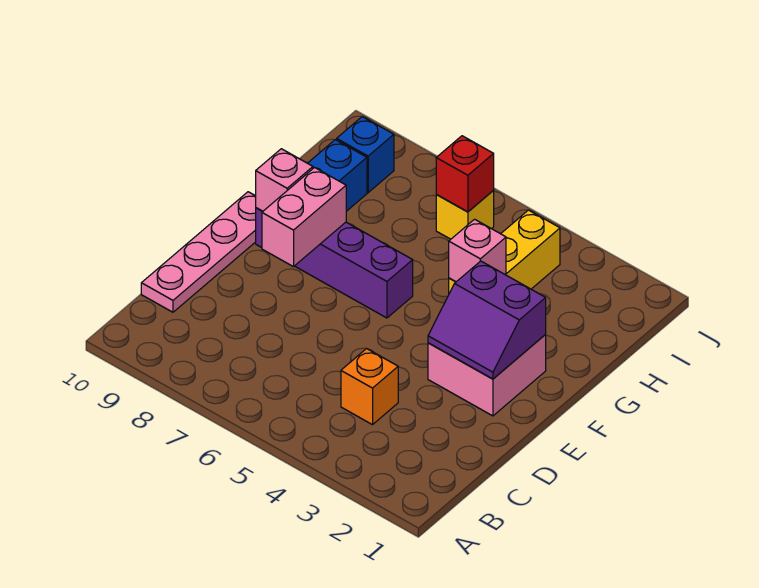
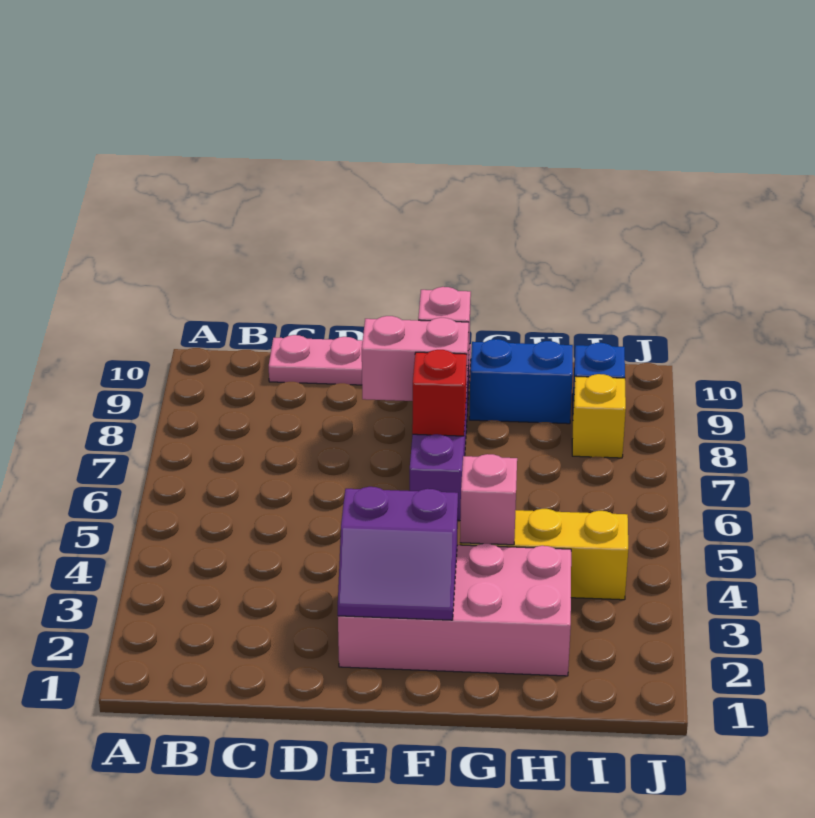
orange 1x1 brick [341,348,398,425] -> none
pink 2x2 brick [428,335,546,416] -> pink 2x4 brick [338,544,571,676]
purple 2x2 slope [428,261,546,379] -> purple 2x2 slope turned to [338,487,458,620]
yellow 1x1 brick [436,191,494,239] -> yellow 1x1 brick moved to [572,374,626,458]
red 1x1 brick [436,136,494,212] -> red 1x1 brick moved to [412,350,467,436]

